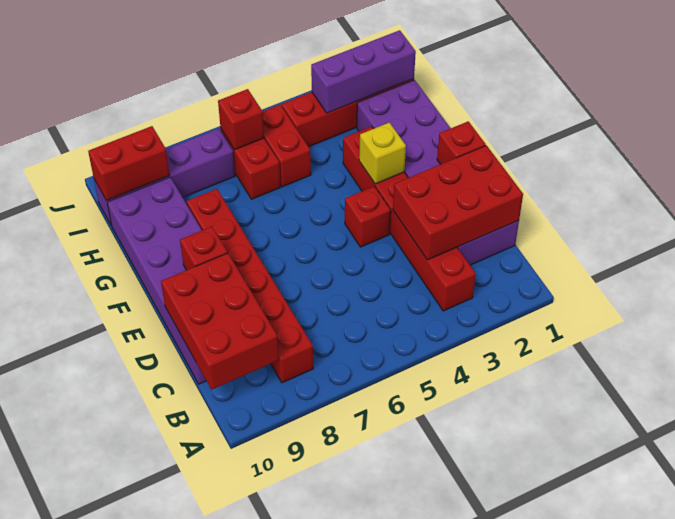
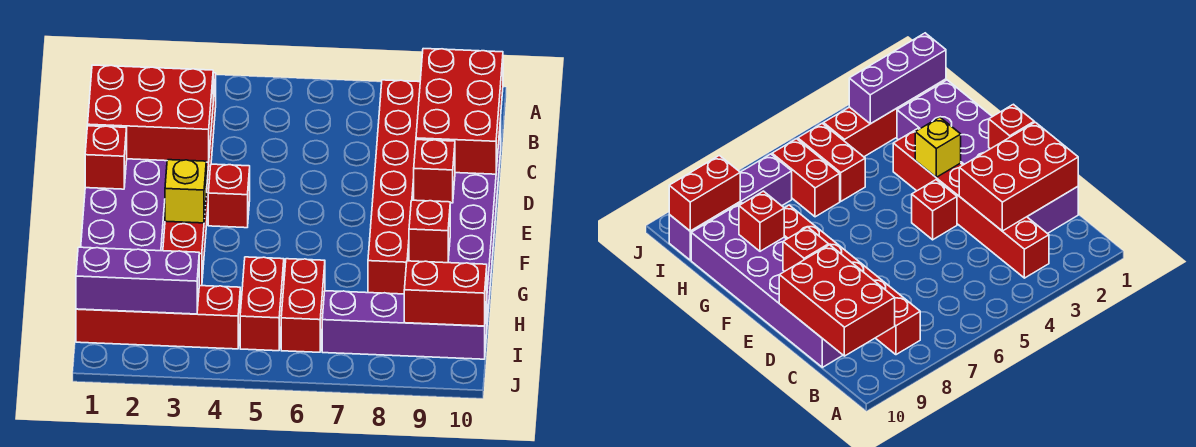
red 1x1 brick [218,89,264,150] -> red 1x1 brick moved to [409,200,450,263]

